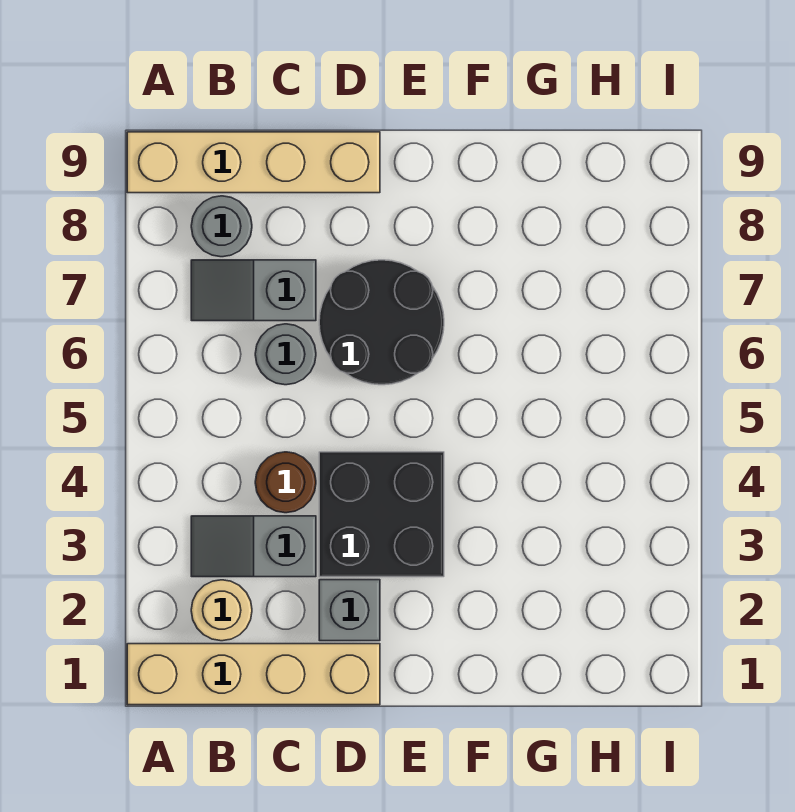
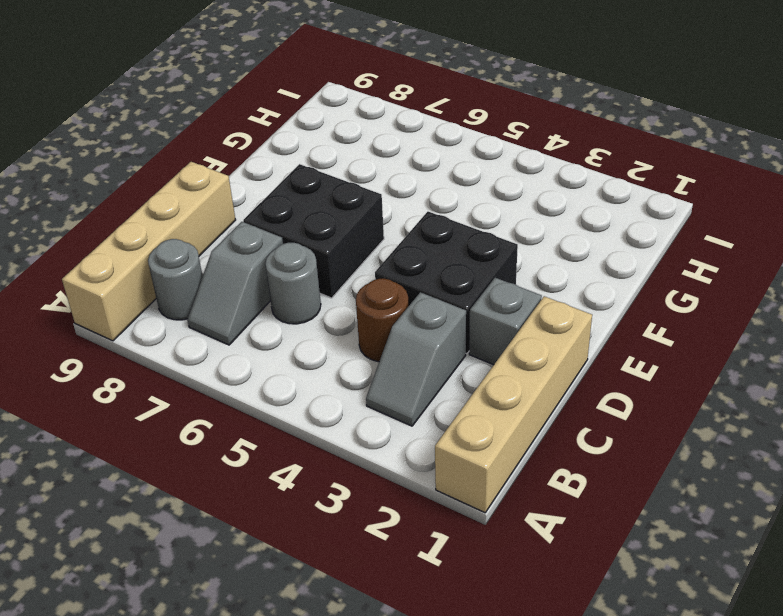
tan 1x1 round brick [191,580,252,641] -> none
black 2x2 round brick [319,260,444,385] -> black 2x2 brick [243,164,384,298]

